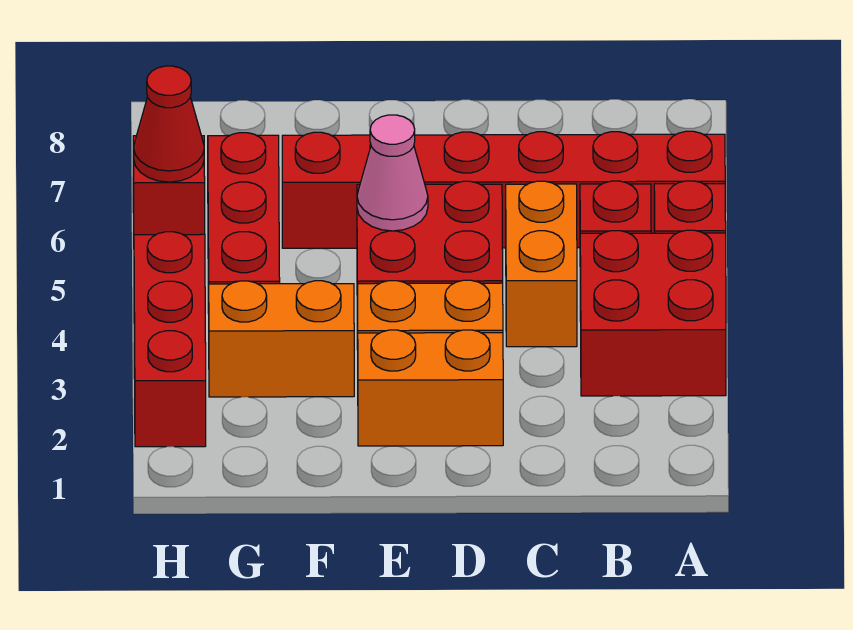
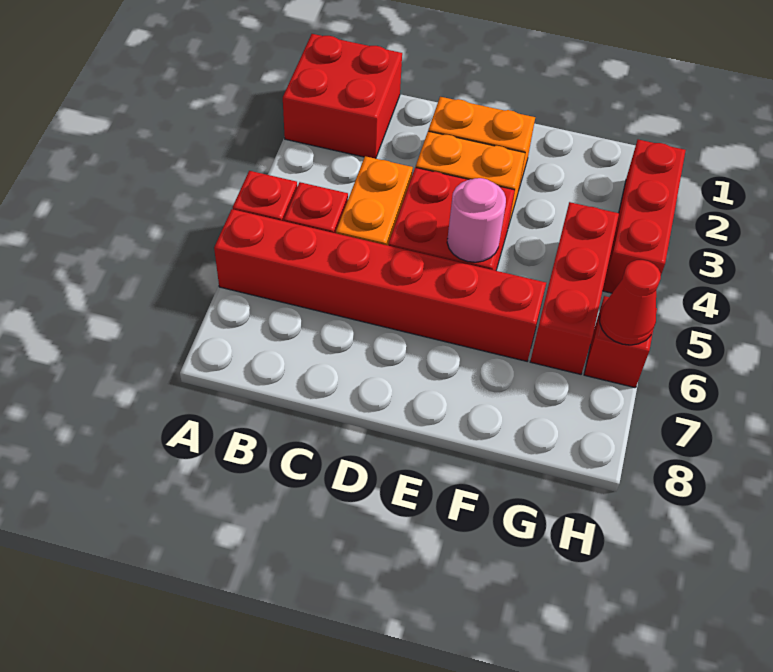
red 2x2 brick [580,230,726,396] -> red 2x2 brick moved to [283,34,402,159]
pink 1x1 cone [357,115,428,231] -> pink 1x1 round brick [447,178,506,262]
orange 1x2 brick [209,281,354,397] -> none

